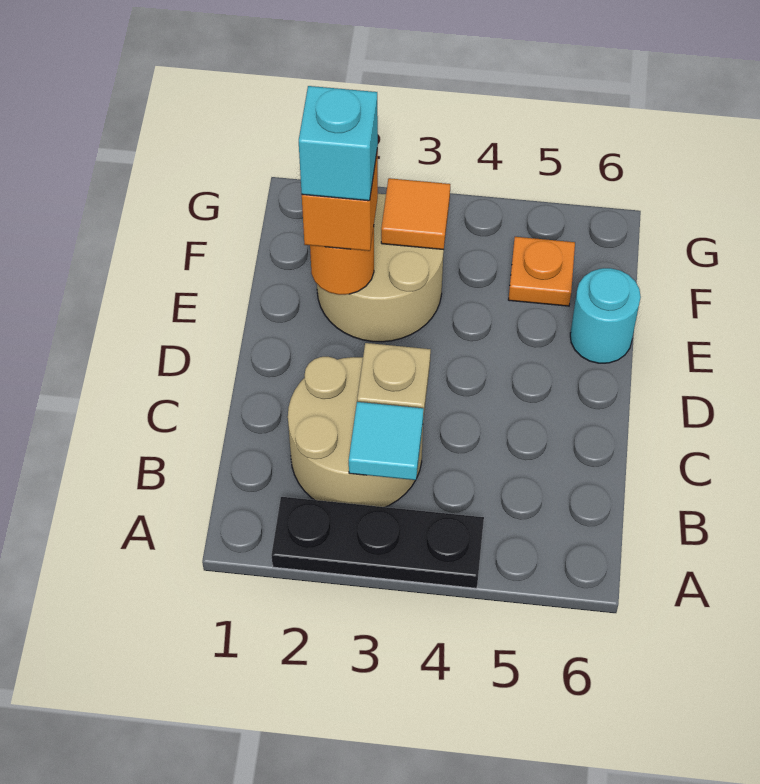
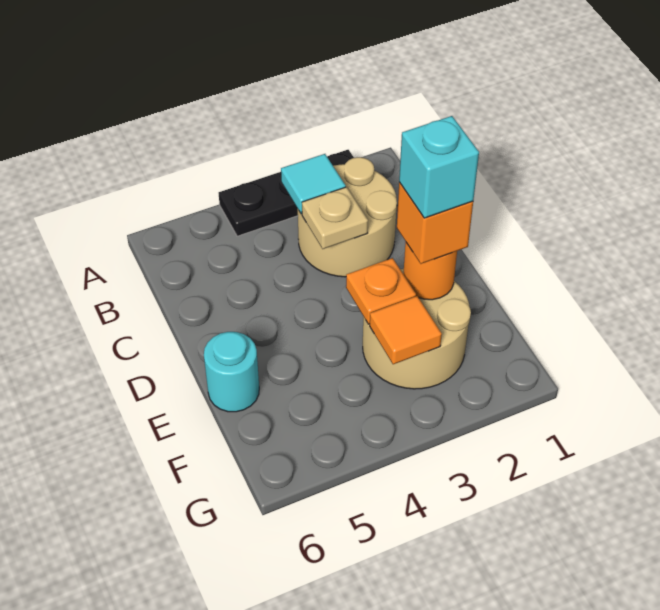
orange 1x1 plate [508,237,575,306] -> orange 1x1 plate moved to [346,258,416,324]

